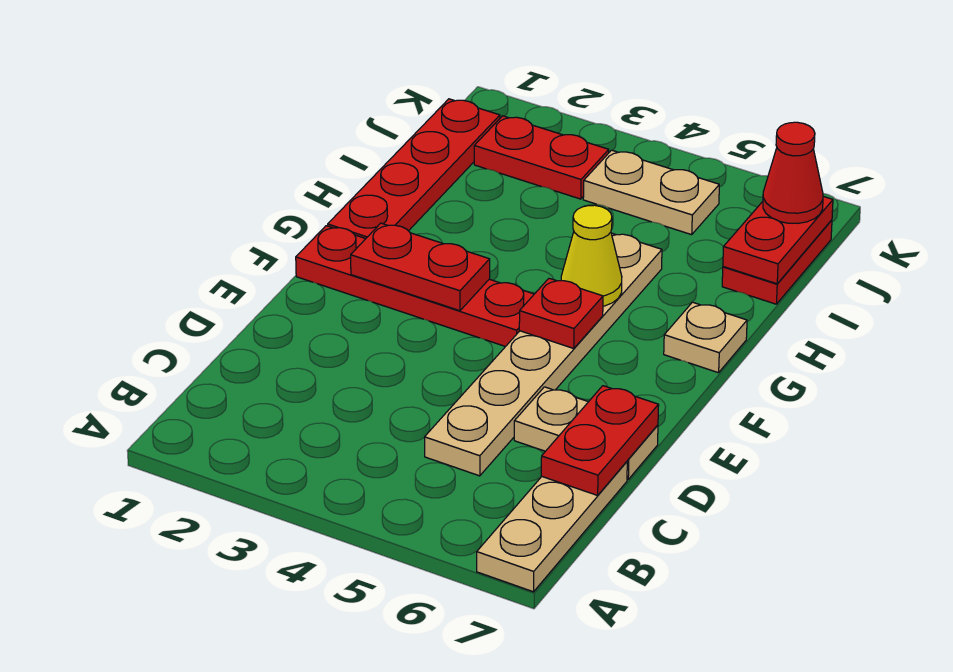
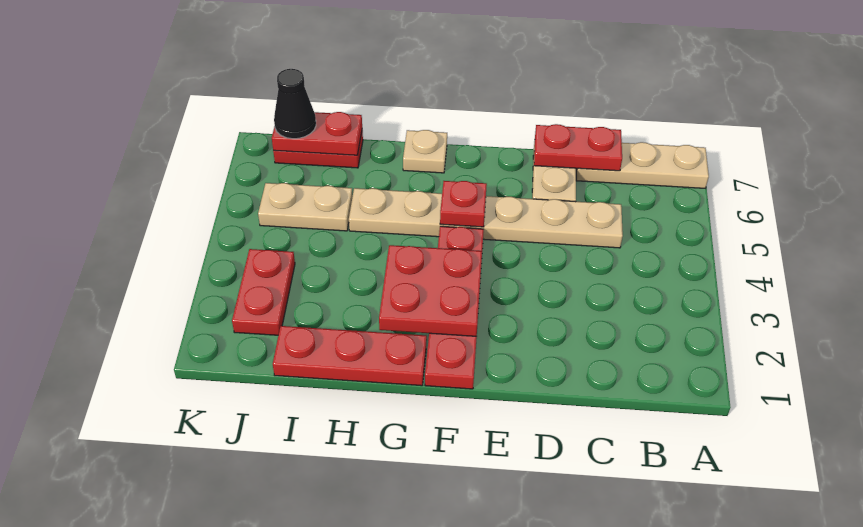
red 1x2 plate [351,223,490,311] -> red 2x2 plate [379,245,482,336]
red 1x4 plate [328,99,500,239] -> red 1x3 plate [273,326,427,386]
yellow 1x1 cone [561,205,622,306] -> none
tan 1x2 plate [583,150,719,235] -> tan 1x2 plate turned to [258,183,352,231]
red 1x1 cone [763,122,823,223] -> black 1x1 cone [274,69,316,139]

